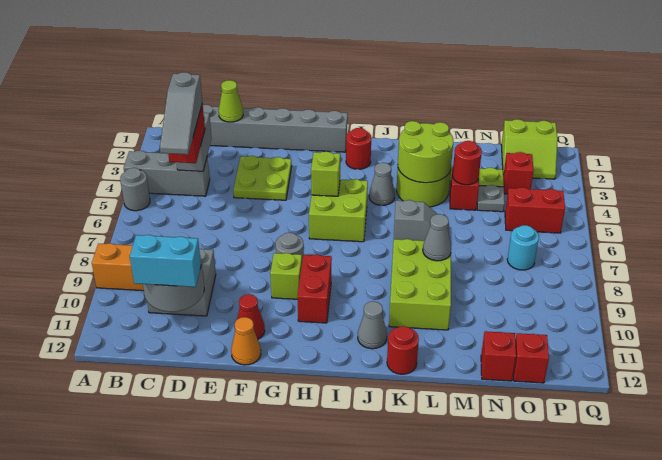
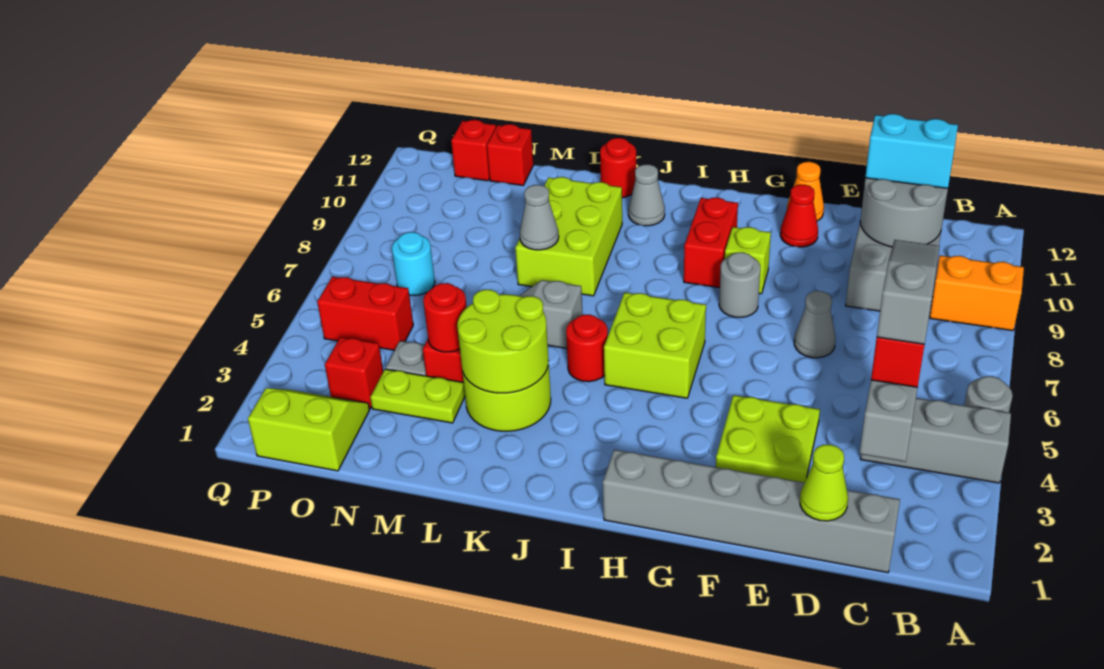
lime 1x1 brick [311,151,340,196] -> none
red 1x1 round brick [346,128,371,169] -> red 1x1 round brick moved to [566,315,608,382]
grey 1x1 cone [369,163,395,205] -> grey 1x1 cone moved to [794,291,835,358]

